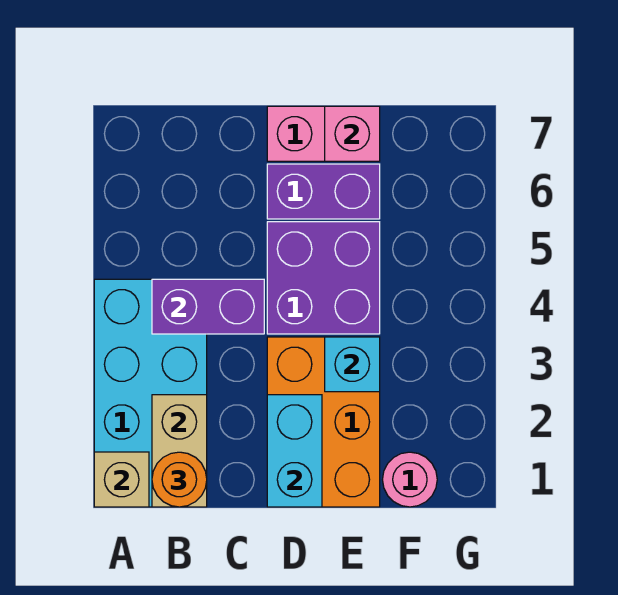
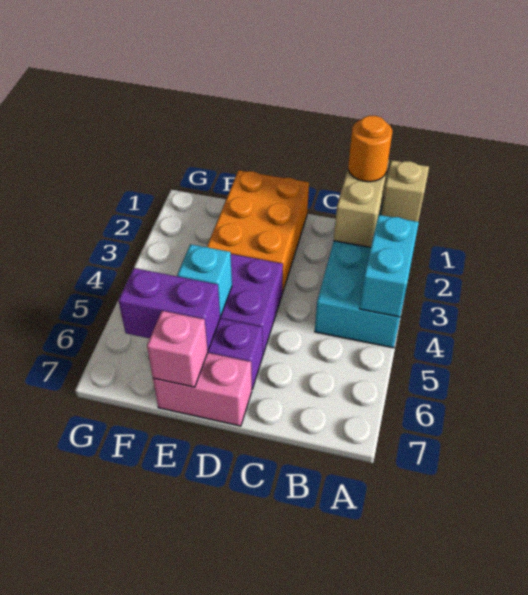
purple 1x2 brick [152,279,264,334] -> purple 1x2 brick moved to [118,268,220,351]
cyan 1x2 brick [267,395,322,507] -> cyan 1x2 brick moved to [359,215,419,317]
cyan 1x1 brick [325,337,380,392] -> cyan 1x1 brick moved to [177,244,232,316]
pink 1x1 round brick [382,452,437,507] -> none

